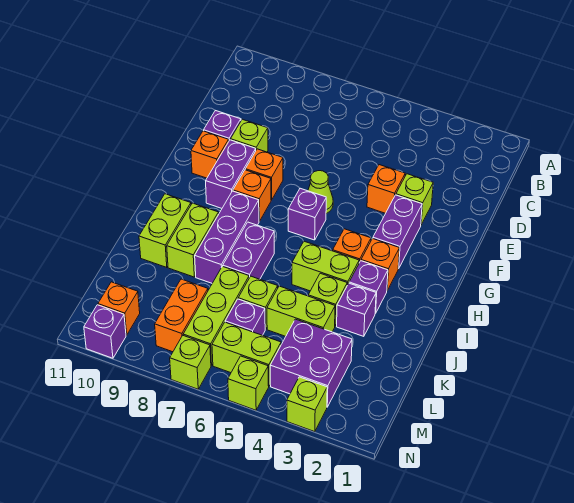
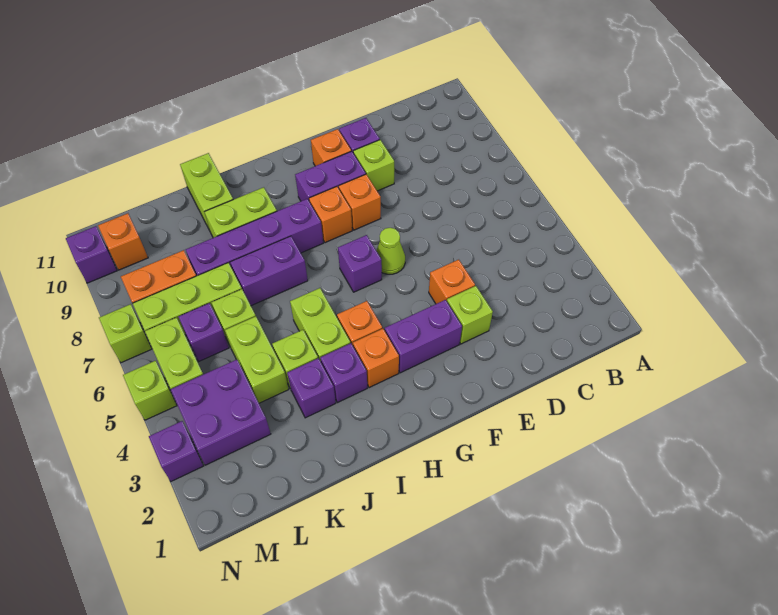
purple 1x3 brick [195,191,259,283] -> purple 1x4 brick [186,199,323,276]
lime 1x2 brick [139,194,191,268] -> lime 1x2 brick turned to [180,153,233,230]
lime 1x1 brick [287,377,327,432] -> purple 1x1 brick [149,421,203,481]

